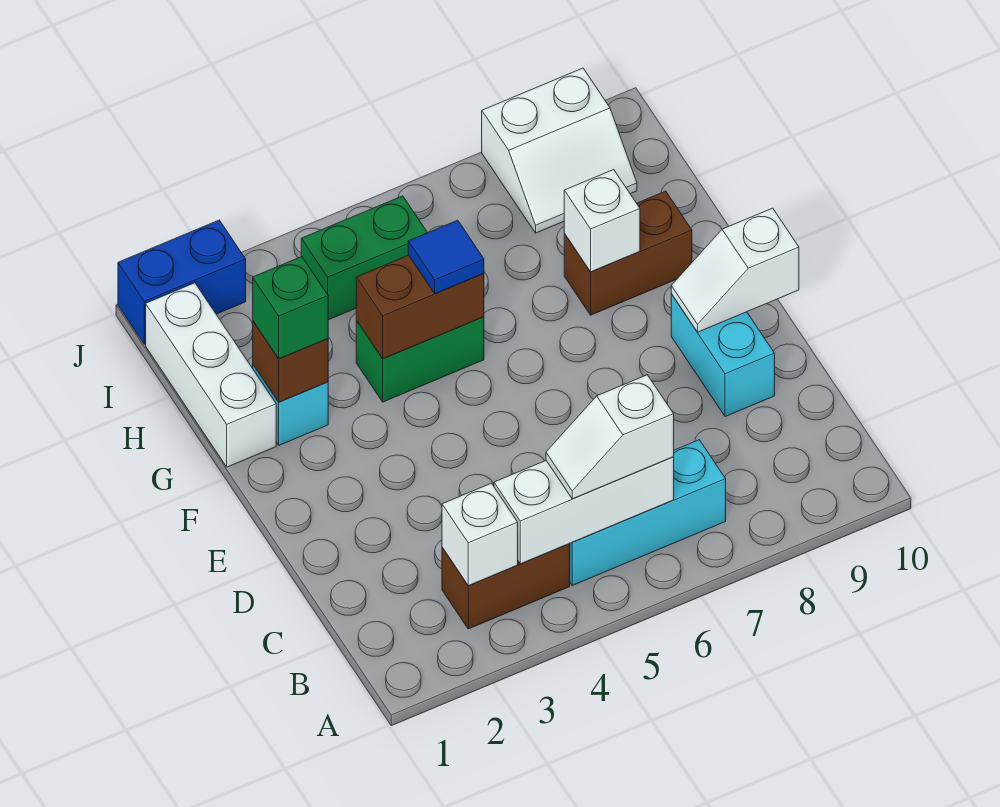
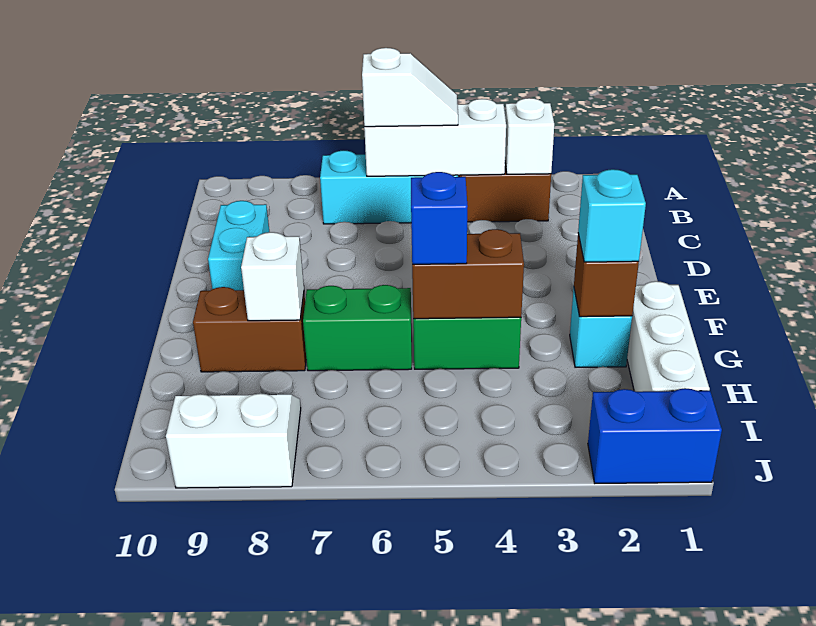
white 1x2 slope [671,208,799,332] -> none
green 1x1 brick [253,256,328,359] -> cyan 1x1 brick [578,169,646,262]
blue 1x1 tile [408,220,484,294] -> blue 1x1 brick [411,172,468,264]
green 1x2 brick [301,196,427,320] -> green 1x2 brick moved to [303,285,412,371]

